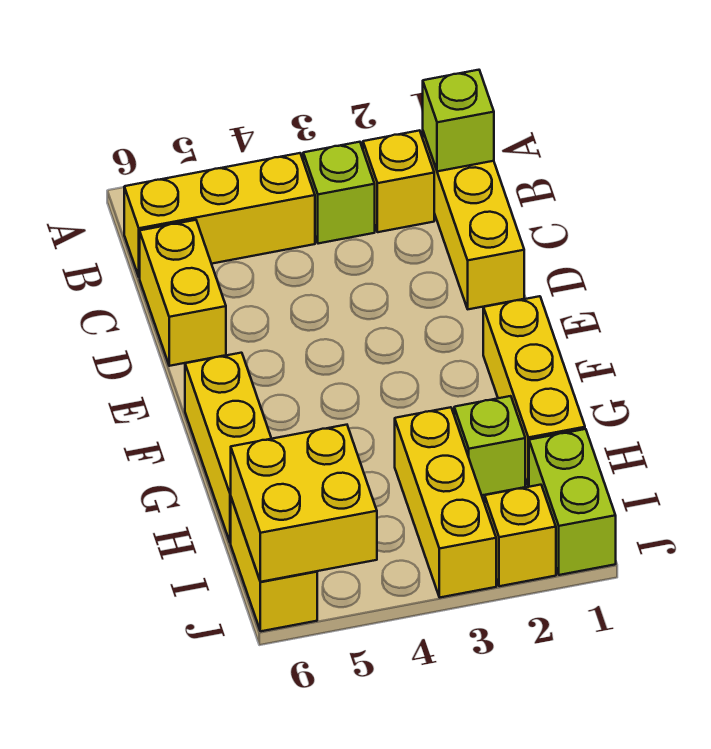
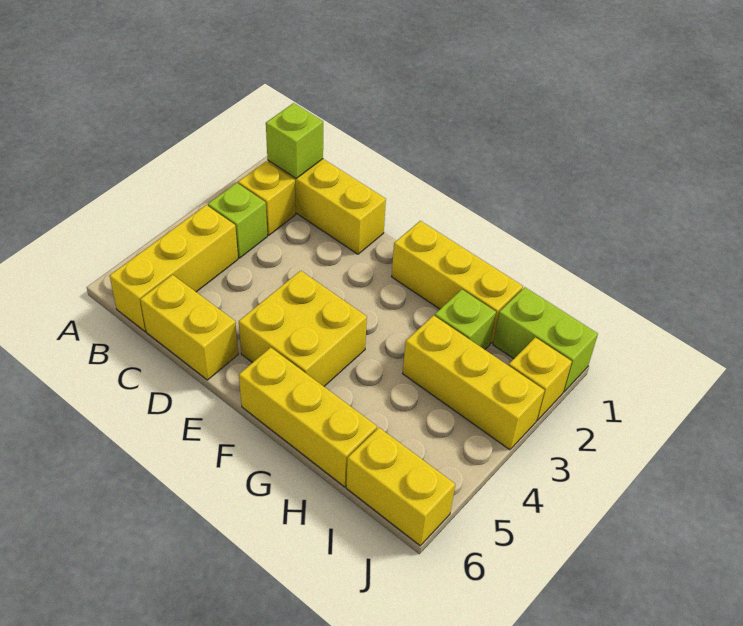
yellow 2x2 brick [231,425,377,582] -> yellow 2x2 brick moved to [239,271,367,386]

